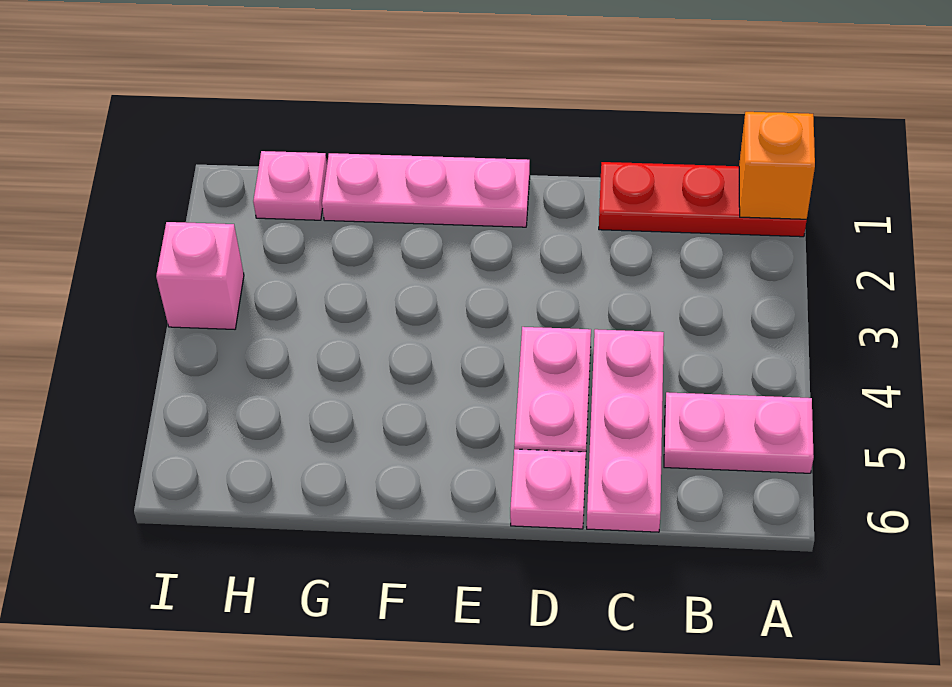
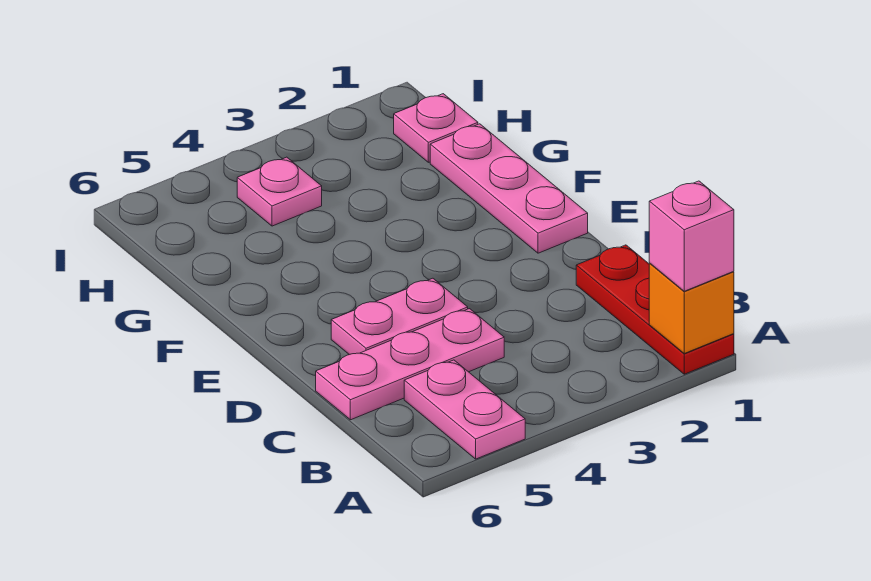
pink 1x1 plate [510,449,586,529] -> pink 1x1 plate moved to [237,157,322,226]
pink 1x1 brick [156,222,244,329] -> pink 1x1 brick moved to [649,181,734,291]

